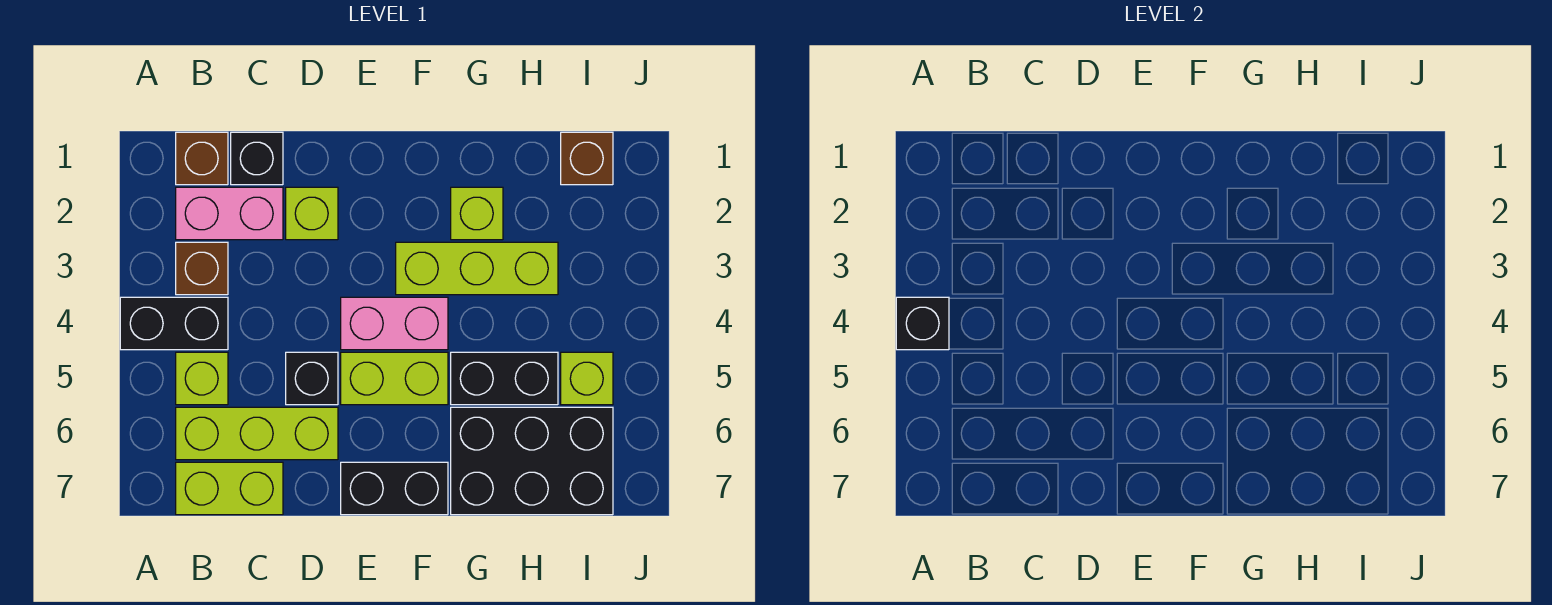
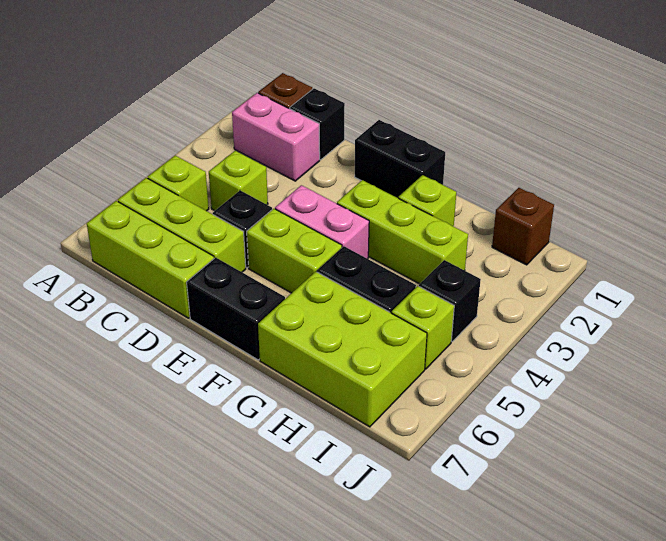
black 1x2 brick [120,297,228,350] -> black 1x2 brick moved to [355,120,445,198]
black 1x1 brick [896,297,949,350] -> black 1x1 brick moved to [419,260,481,341]
brown 1x1 brick [176,242,228,295] -> none
lime 1x2 brick [176,462,283,515] -> lime 1x3 brick [87,201,214,318]
lime 1x1 brick [286,187,338,240] -> lime 1x1 brick moved to [209,151,268,211]
black 2x3 brick [451,407,613,515] -> lime 2x3 brick [258,272,427,427]

